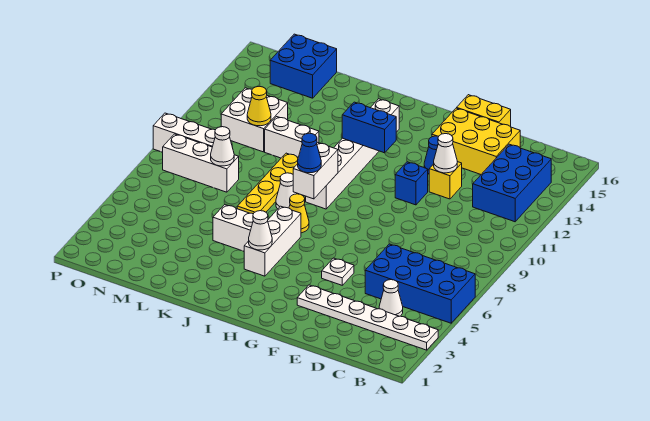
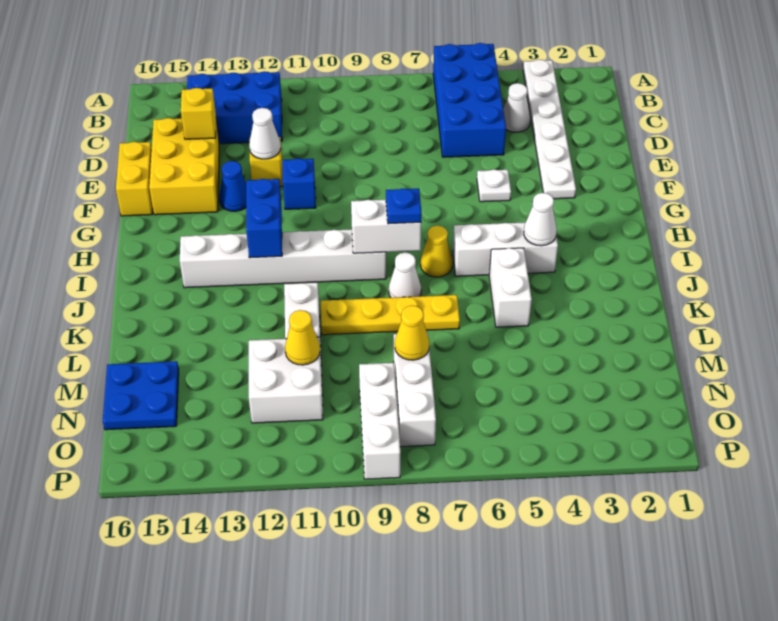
none -> yellow 1x1 brick [181,88,216,139]
blue 1x1 cone [298,133,321,173] -> blue 1x1 plate [386,188,421,224]
white 1x1 cone [211,127,234,166] -> yellow 1x1 cone [395,306,429,360]
blue 2x2 brick [270,34,337,98] -> blue 2x2 plate [103,361,179,430]

